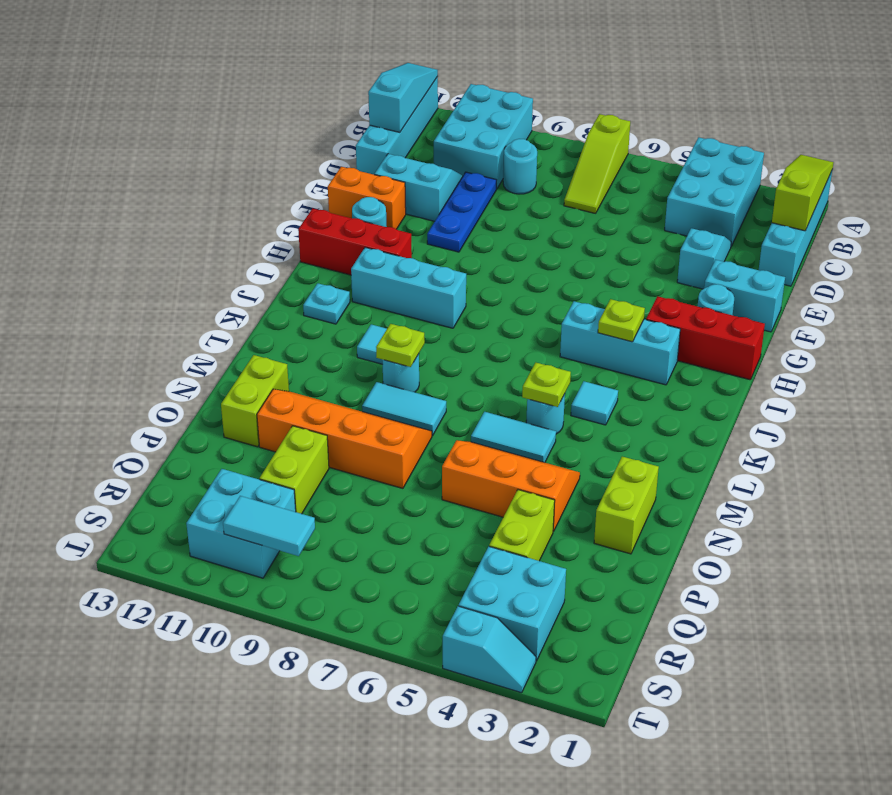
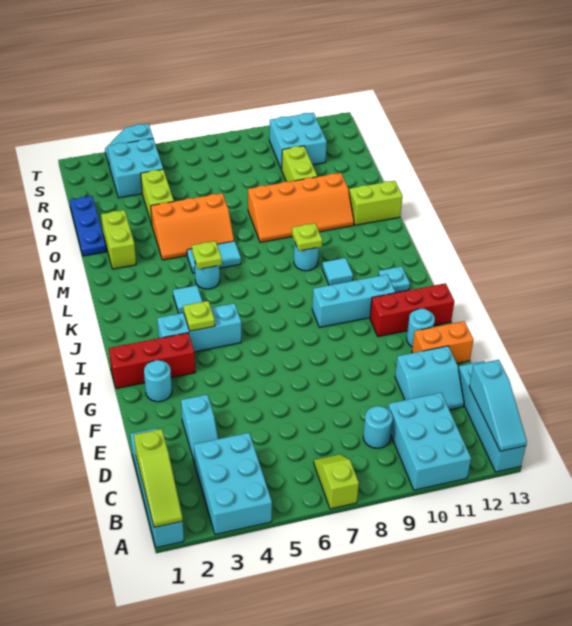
lime 1x3 slope [564,114,630,213] -> lime 1x2 slope [314,454,359,509]
blue 1x3 plate [427,172,496,252] -> blue 1x3 plate moved to [70,196,107,256]
cyan 1x2 brick [704,260,785,332] -> none
cyan 1x2 tile [362,382,446,436] -> none
lime 1x2 brick [221,355,289,447] -> lime 1x2 brick turned to [349,181,403,225]
cyan 1x2 tile [223,496,315,556] -> none

